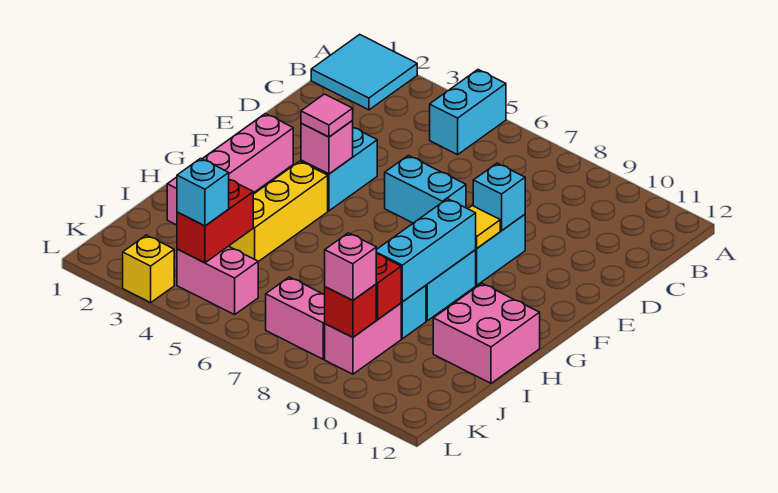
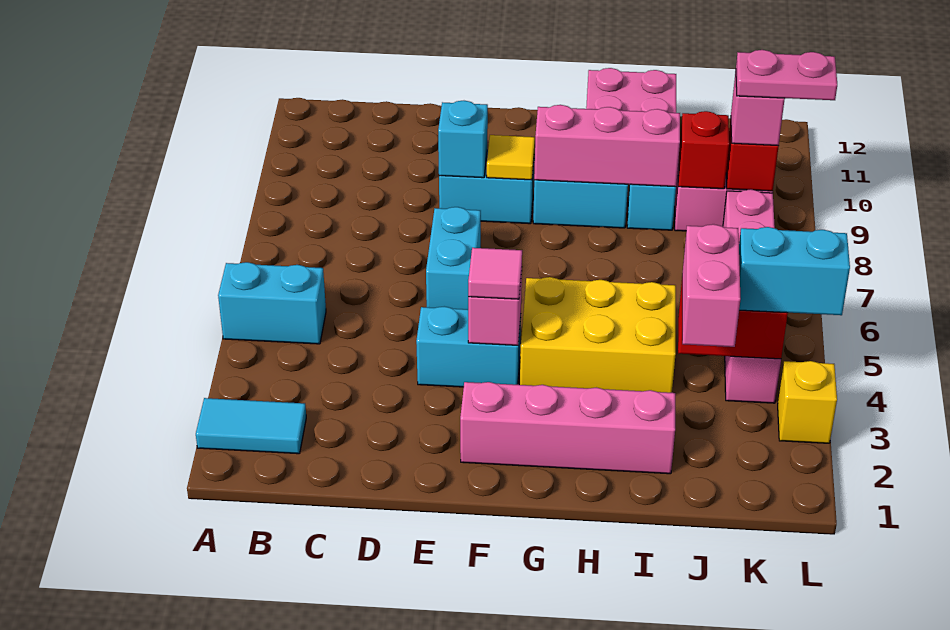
cyan 2x2 tile [311,34,417,110] -> cyan 1x2 tile [196,398,306,454]
yellow 1x3 brick [229,161,328,262] -> yellow 2x3 brick [520,277,676,393]
cyan 1x3 brick [376,199,476,302] -> pink 1x3 brick [534,105,680,187]
none -> pink 1x2 brick [682,224,741,347]
cyan 1x1 brick [177,158,229,226] -> cyan 1x2 brick [739,227,850,315]
none -> pink 1x2 plate [736,50,837,100]

